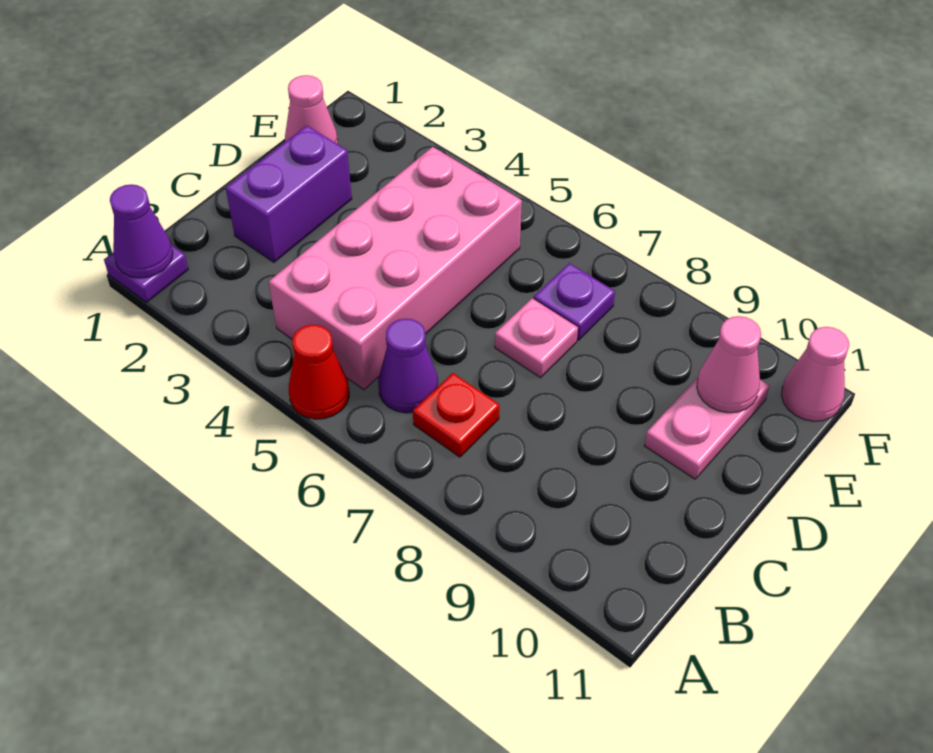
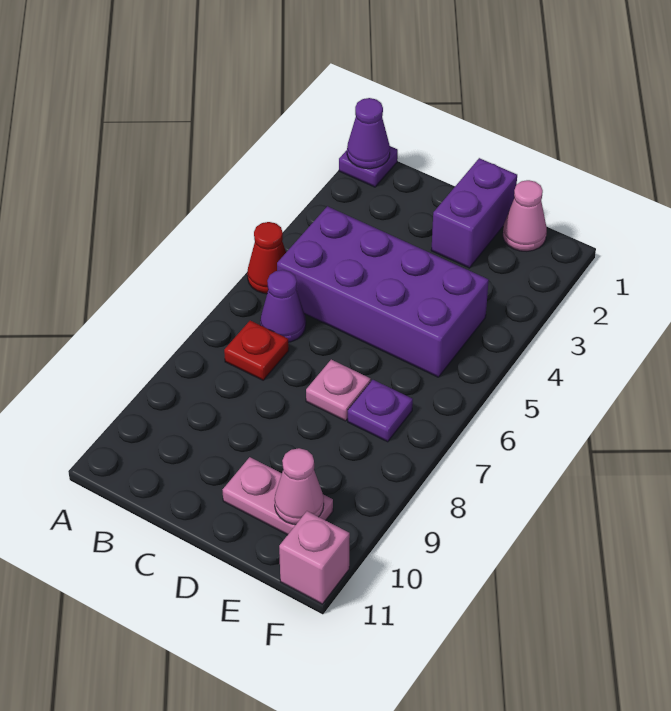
pink 2x4 brick [269,147,522,390] -> purple 2x4 brick [277,206,489,377]
purple 1x2 brick [226,126,352,262] -> purple 1x2 brick turned to [431,158,517,268]
pink 1x1 cone [782,327,849,421] -> pink 1x1 brick [279,511,350,604]

